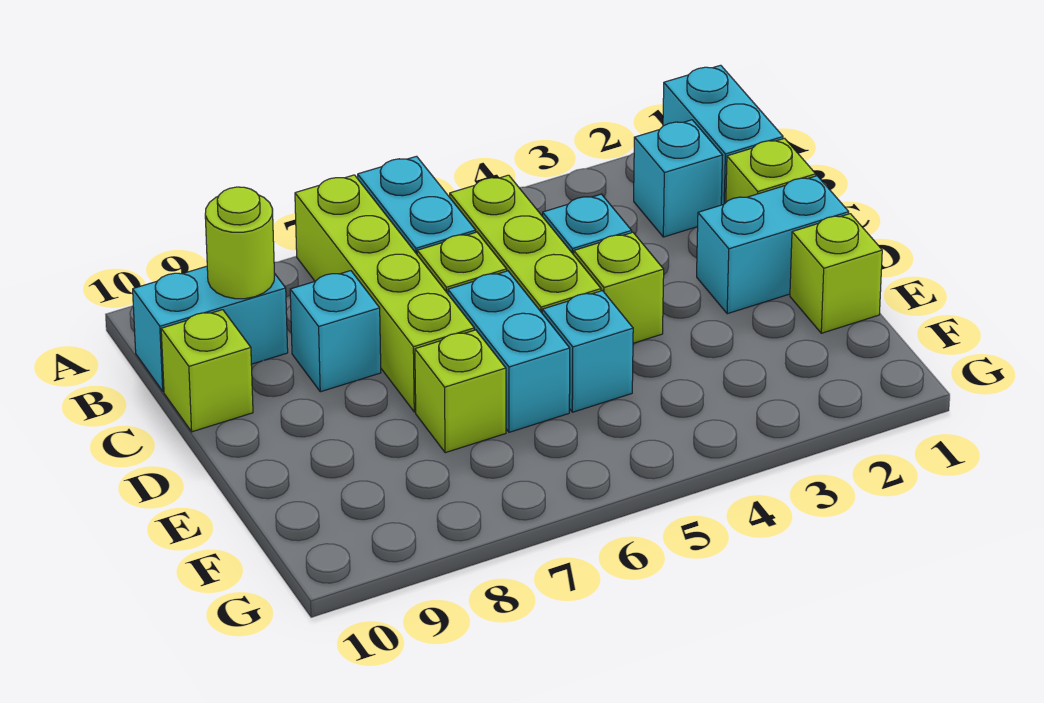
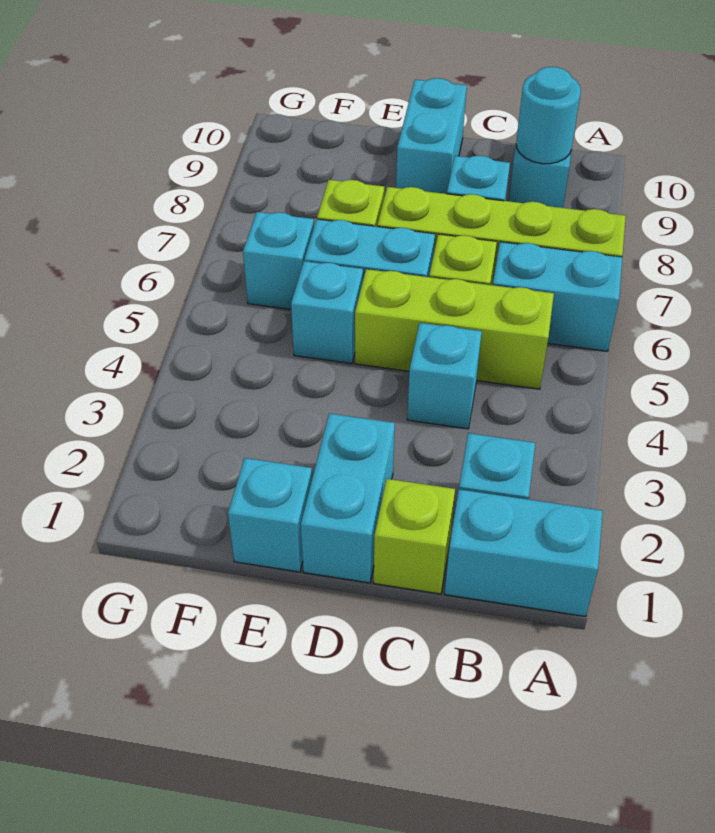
lime 1x1 round brick [205,187,275,299] -> cyan 1x1 round brick [516,67,581,164]
lime 1x1 brick [161,310,253,432] -> none
lime 1x1 brick [574,232,664,343] -> none
none -> cyan 1x2 brick [396,78,467,194]
lime 1x1 brick [790,214,882,333] -> cyan 1x1 brick [228,458,312,572]
none -> cyan 1x1 brick [243,212,314,309]

